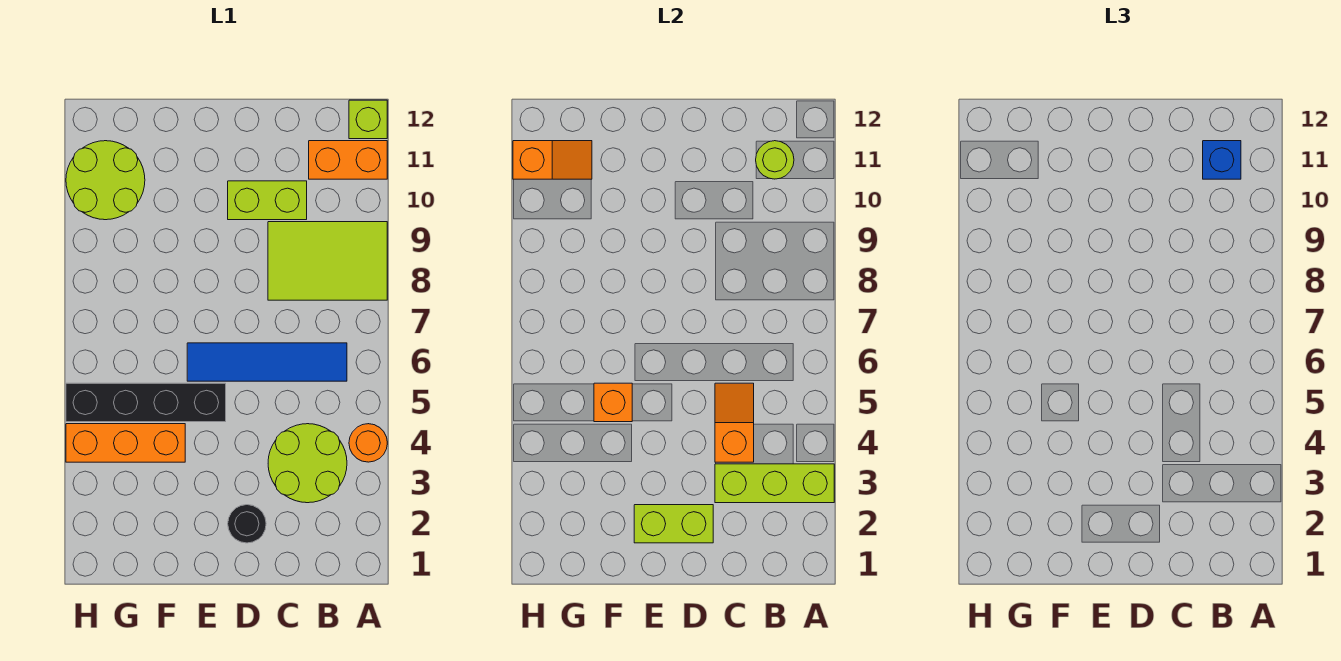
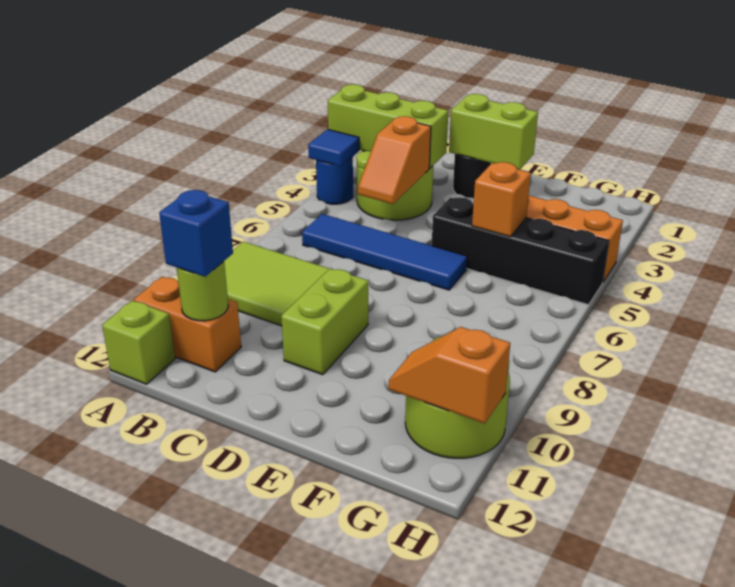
orange 1x1 round brick [349,424,387,462] -> blue 1x1 round brick [316,157,353,204]
none -> blue 1x1 tile [308,129,360,166]
lime 1x2 brick [228,181,307,220] -> lime 1x2 brick turned to [281,269,368,375]

